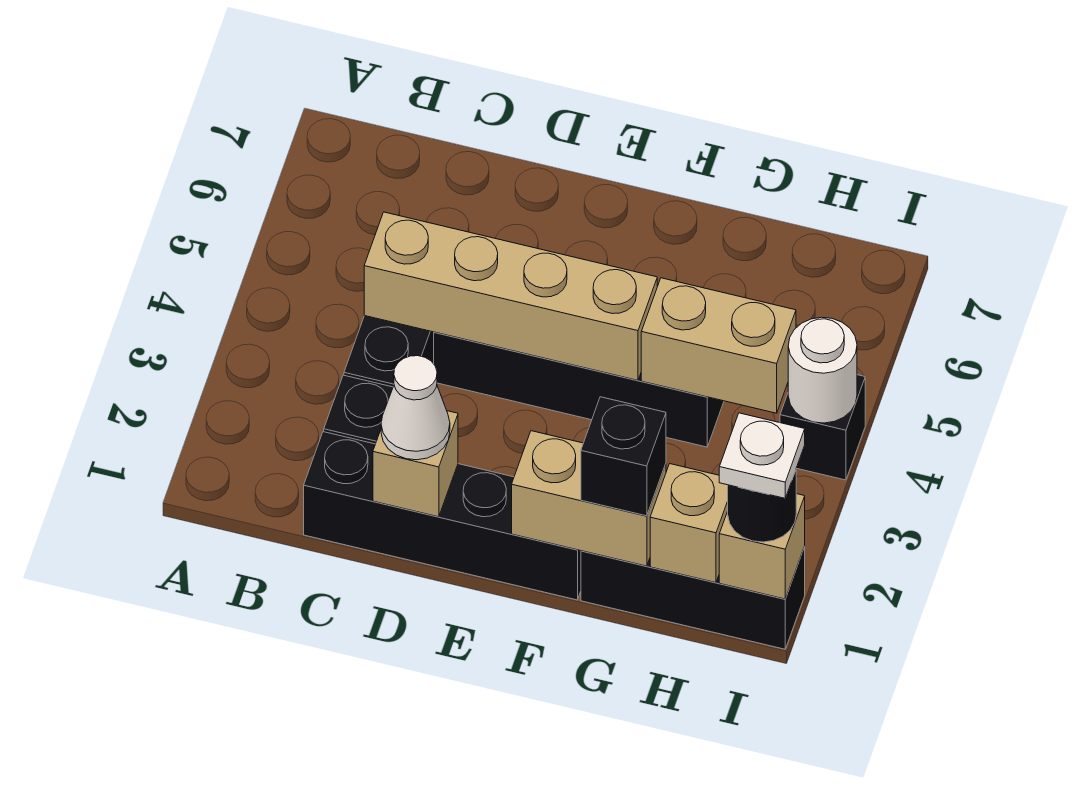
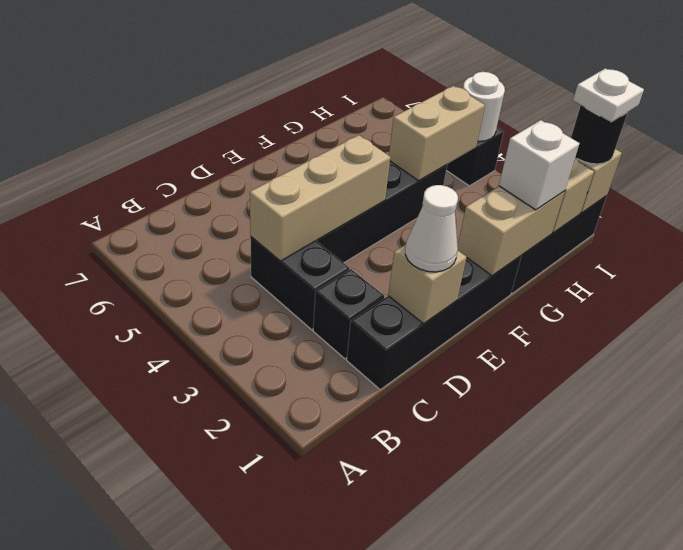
tan 1x4 brick [364,212,657,380] -> tan 1x3 brick [250,135,390,261]
black 1x1 brick [581,397,666,516] -> white 1x1 brick [499,120,579,210]

